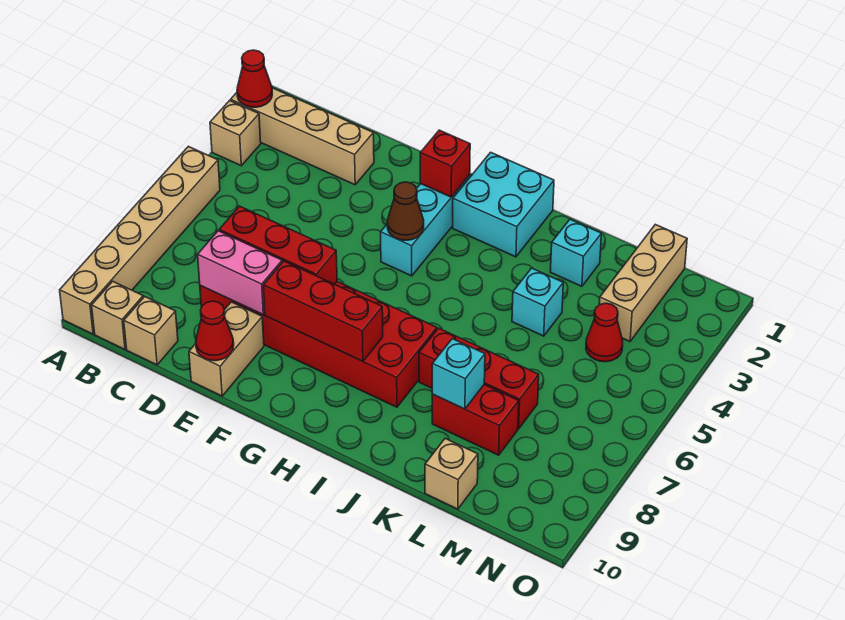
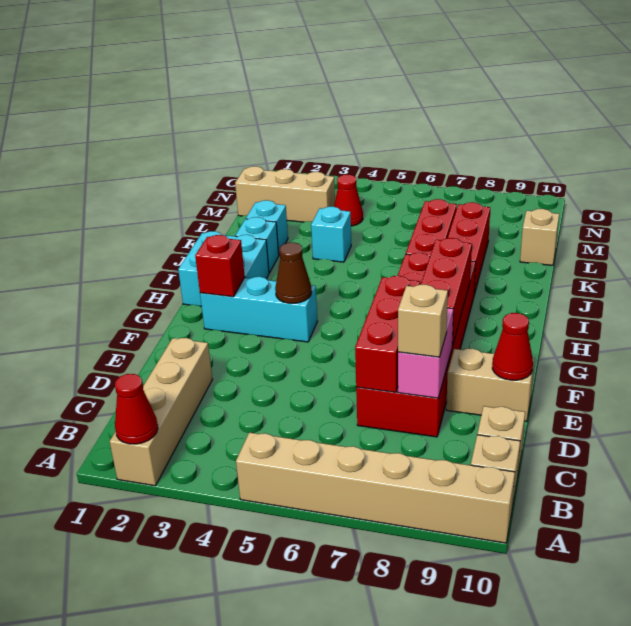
tan 1x1 brick [210,101,261,166] -> tan 1x1 brick moved to [398,285,448,357]
red 1x2 brick [432,385,519,455] -> red 1x3 brick [448,202,490,295]
cyan 1x1 brick [432,339,485,409] -> cyan 1x1 brick moved to [235,217,279,273]

